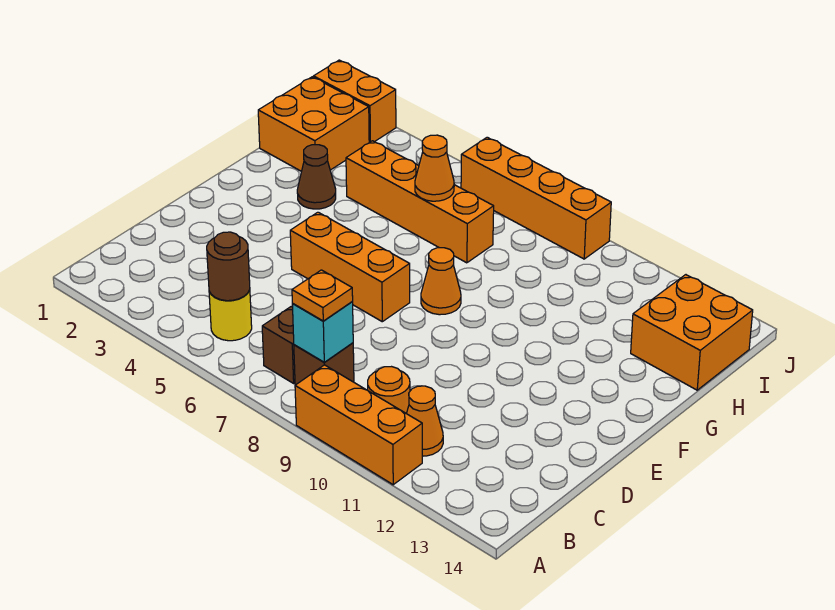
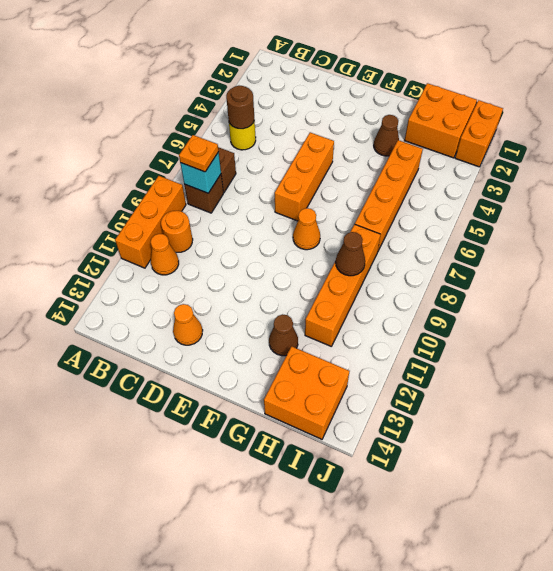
none -> brown 1x1 cone [269,314,298,356]
orange 1x1 cone [415,135,454,201] -> orange 1x1 cone moved to [173,304,203,345]
none -> brown 1x1 cone [336,232,365,276]
orange 1x4 brick [461,137,611,259] -> orange 1x4 brick moved to [305,224,381,346]

